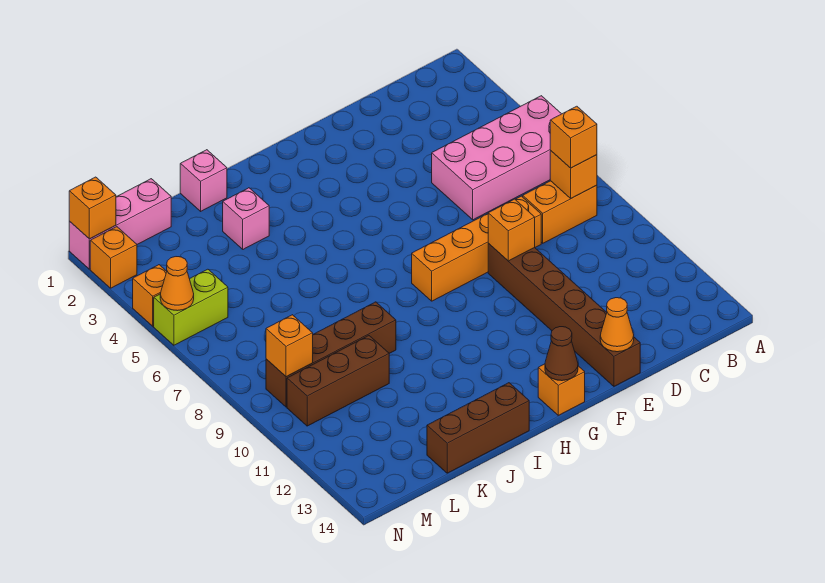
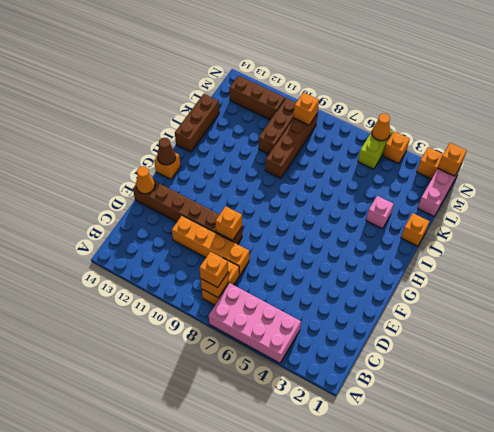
pink 2x4 brick [432,96,561,220] -> pink 2x4 brick turned to [209,283,301,363]
orange 1x4 brick [412,196,541,301] -> orange 1x4 brick turned to [172,216,249,276]
pink 1x1 brick [180,150,227,211] -> orange 1x1 brick [401,213,430,246]
none -> brown 1x3 brick [229,76,285,120]

